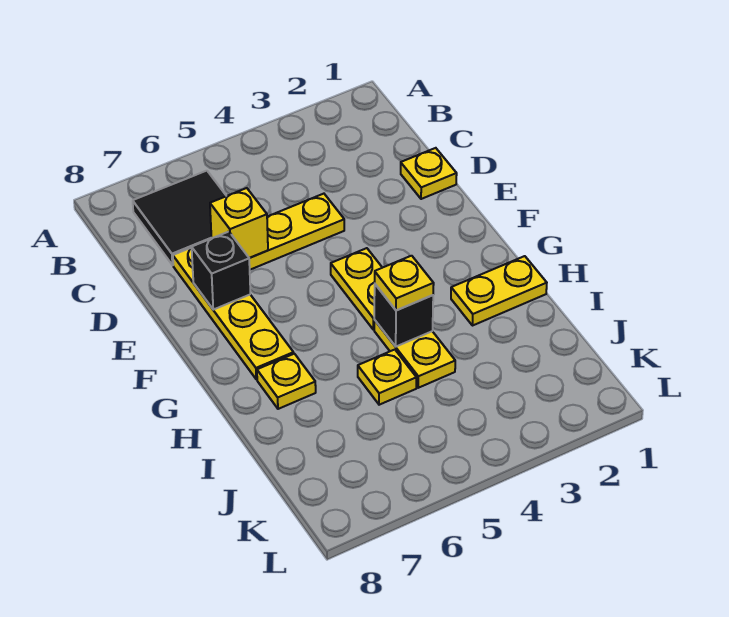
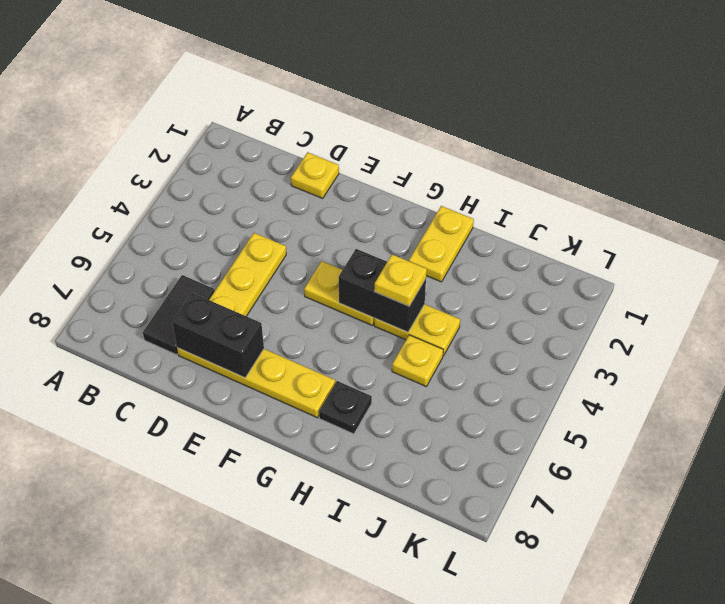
black 2x2 tile [133,171,226,265] -> black 1x2 tile [143,275,215,355]
yellow 1x1 brick [210,188,268,258] -> none
black 1x1 brick [192,232,250,310] -> black 1x2 brick [172,293,264,378]
black 1x1 brick [374,284,433,346] -> black 1x2 brick [339,249,426,332]
yellow 1x1 plate [257,354,316,409] -> black 1x1 plate [319,381,372,434]

